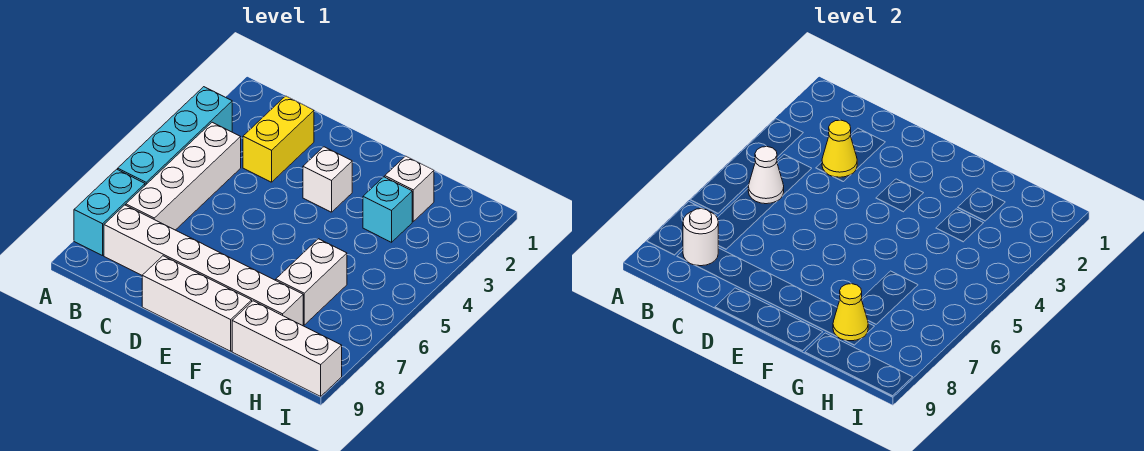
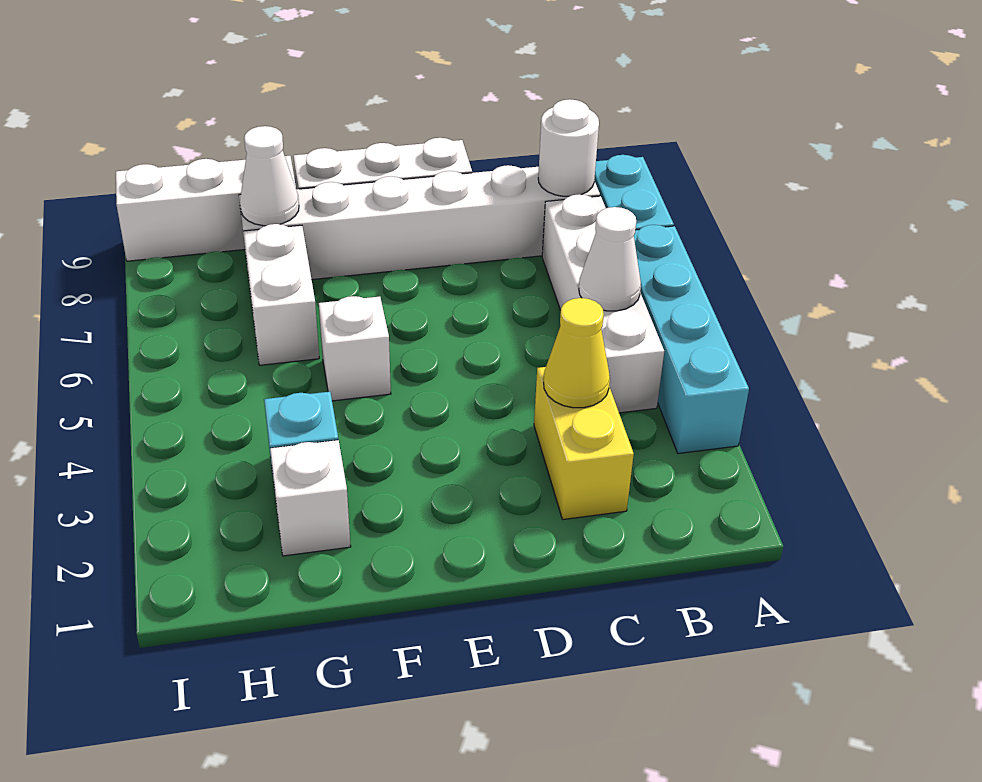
white 1x1 brick [303,147,352,212] -> white 1x1 brick moved to [319,296,391,401]
yellow 1x1 cone [833,284,868,341] -> white 1x1 cone [240,126,299,226]

